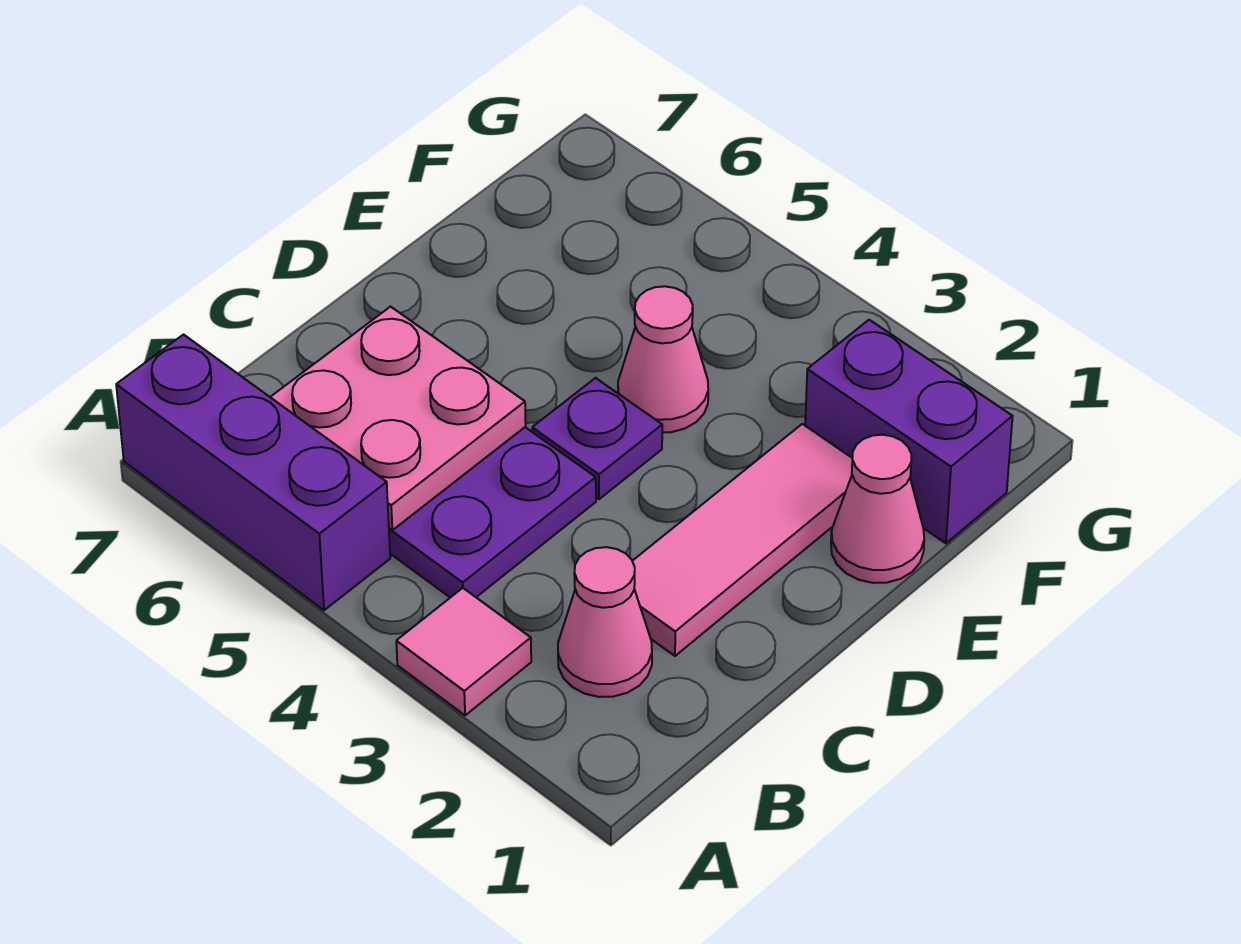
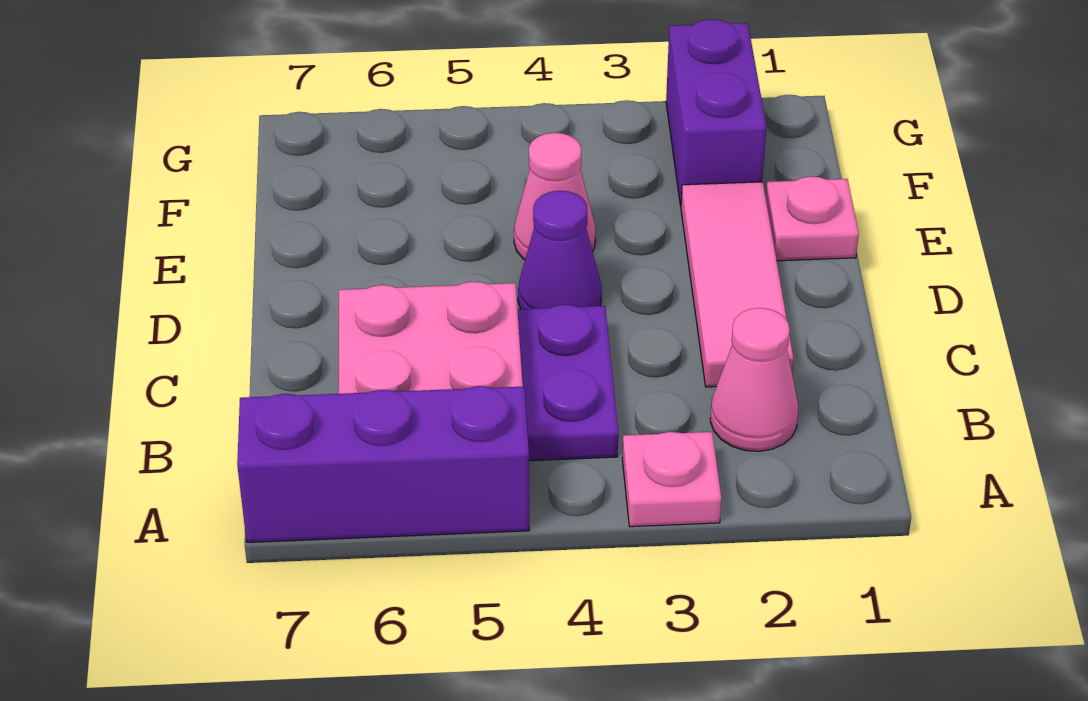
pink 1x1 tile [396,588,531,715] -> pink 1x1 plate [622,432,721,527]
purple 1x1 plate [532,378,662,499] -> purple 1x1 cone [518,191,602,309]
pink 1x1 cone [831,435,924,583] -> pink 1x1 plate [766,176,859,261]
purple 1x2 brick [805,320,1013,543] -> purple 1x2 brick turned to [666,19,766,206]

